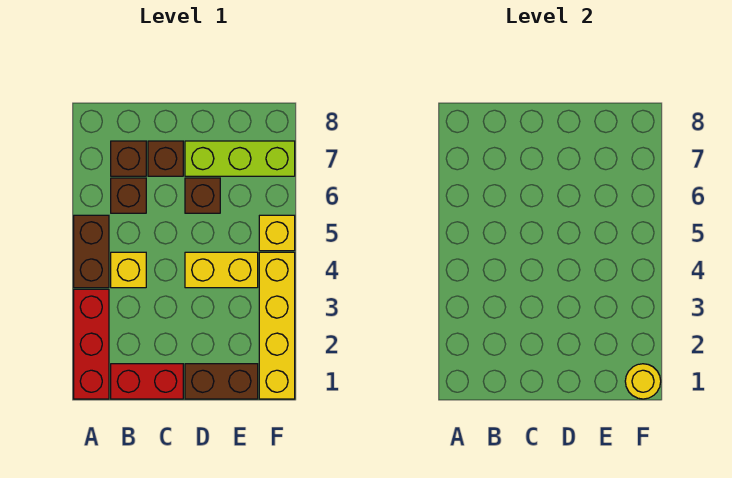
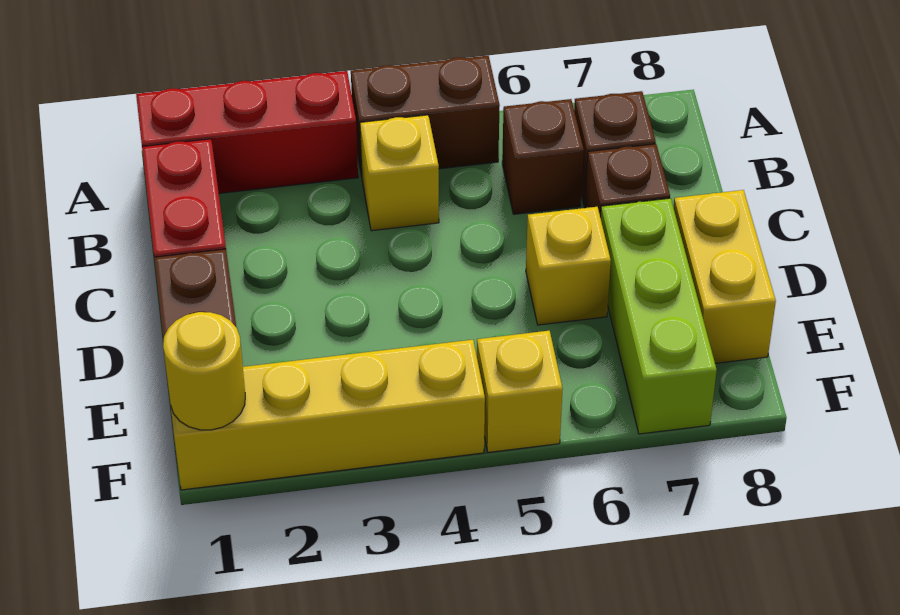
yellow 1x2 brick [185,252,258,288] -> yellow 1x2 brick moved to [673,190,776,363]
brown 1x1 brick [185,178,220,213] -> yellow 1x1 brick [526,207,611,325]

